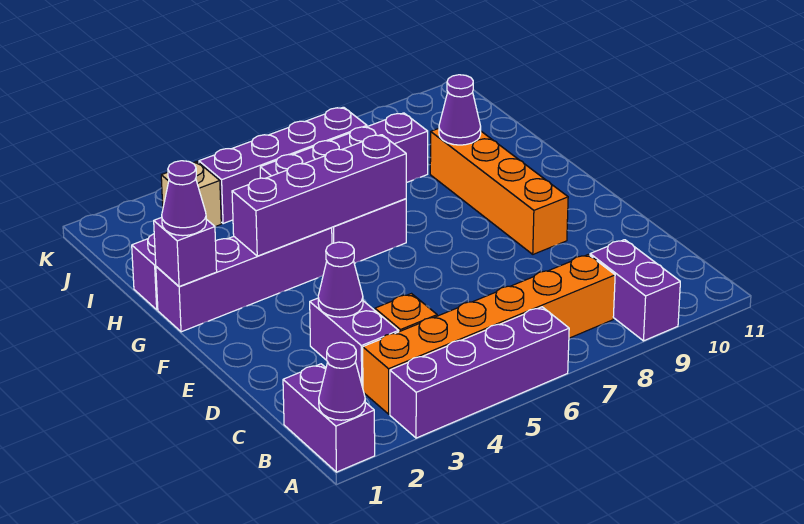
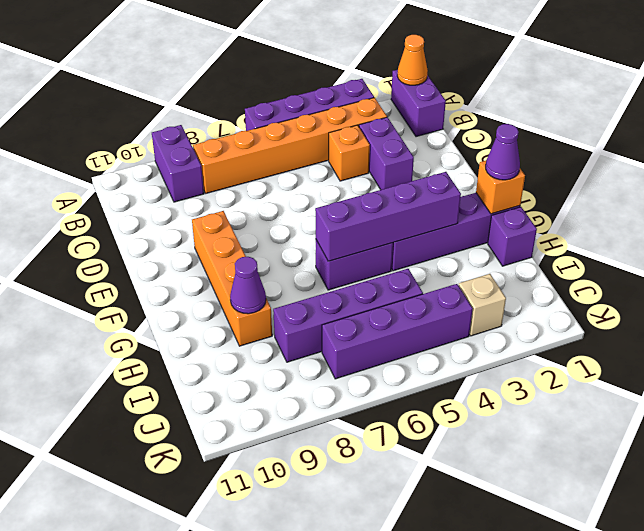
purple 1x1 cone [319,342,365,420] -> orange 1x1 cone [397,35,428,85]
purple 1x1 cone [318,242,363,317] -> none
purple 1x1 brick [154,217,217,287] -> orange 1x1 brick [476,161,525,214]

